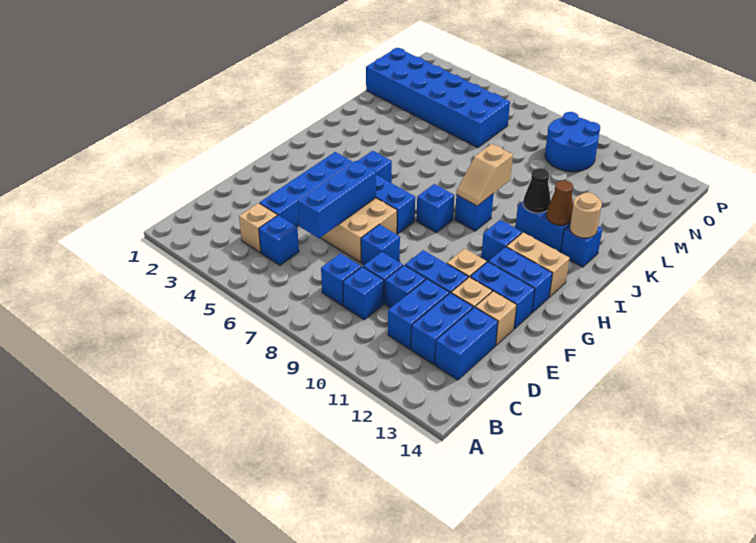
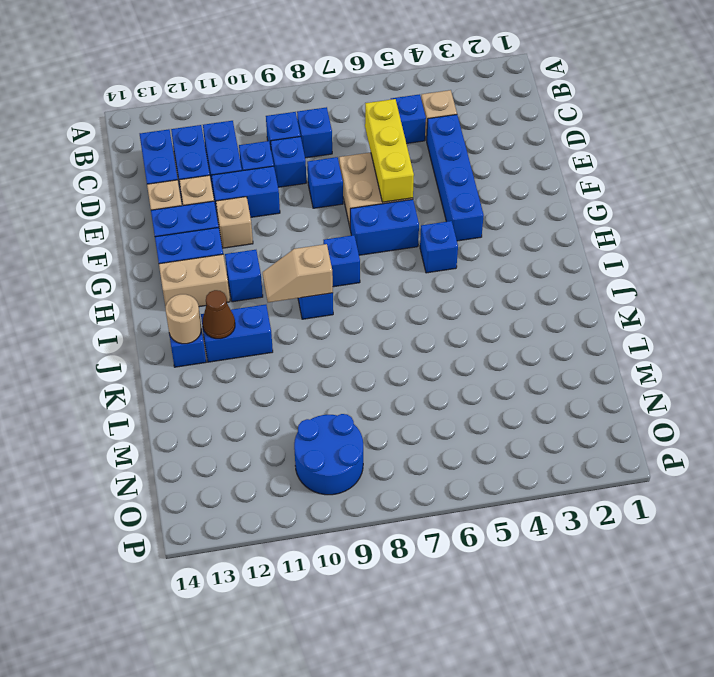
blue 1x3 brick [298,161,376,238] -> yellow 1x3 brick [365,99,414,202]
tan 1x2 slope [456,144,513,206] -> tan 1x2 slope turned to [263,244,333,302]
black 1x1 cone [523,168,551,213] -> none
blue 2x6 brick [366,48,510,148] -> none

